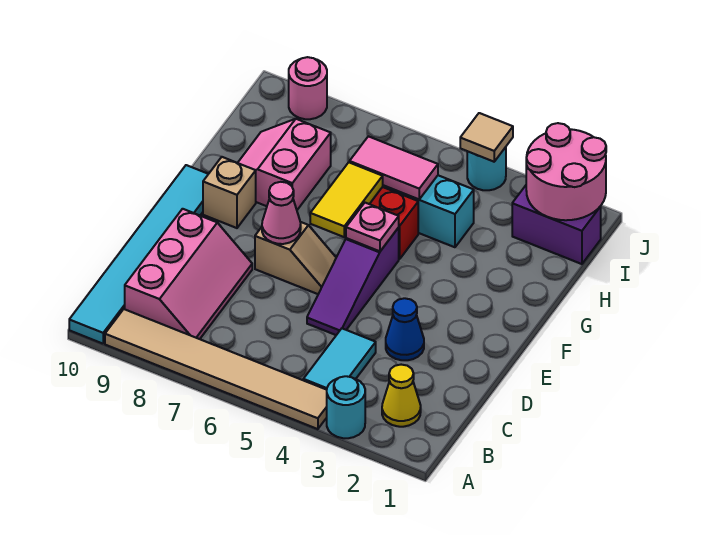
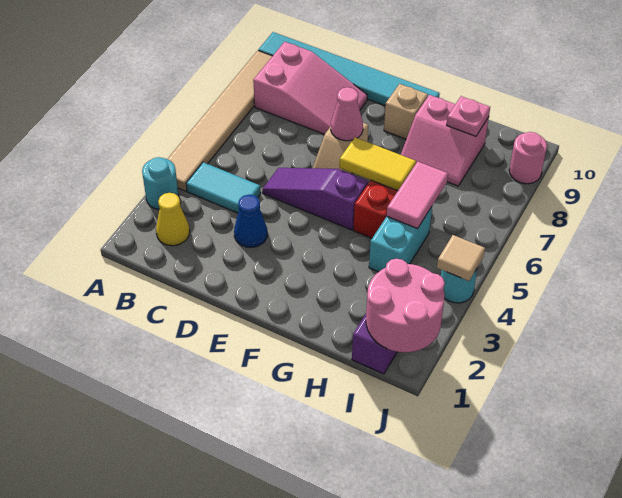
pink 2x3 slope [125,209,252,339] -> pink 2x3 slope turned to [253,42,368,134]
pink 1x1 plate [346,203,399,251] -> pink 1x1 plate moved to [447,96,490,136]
pink 2x2 slope [238,119,331,210] -> pink 2x2 slope turned to [401,95,489,186]

